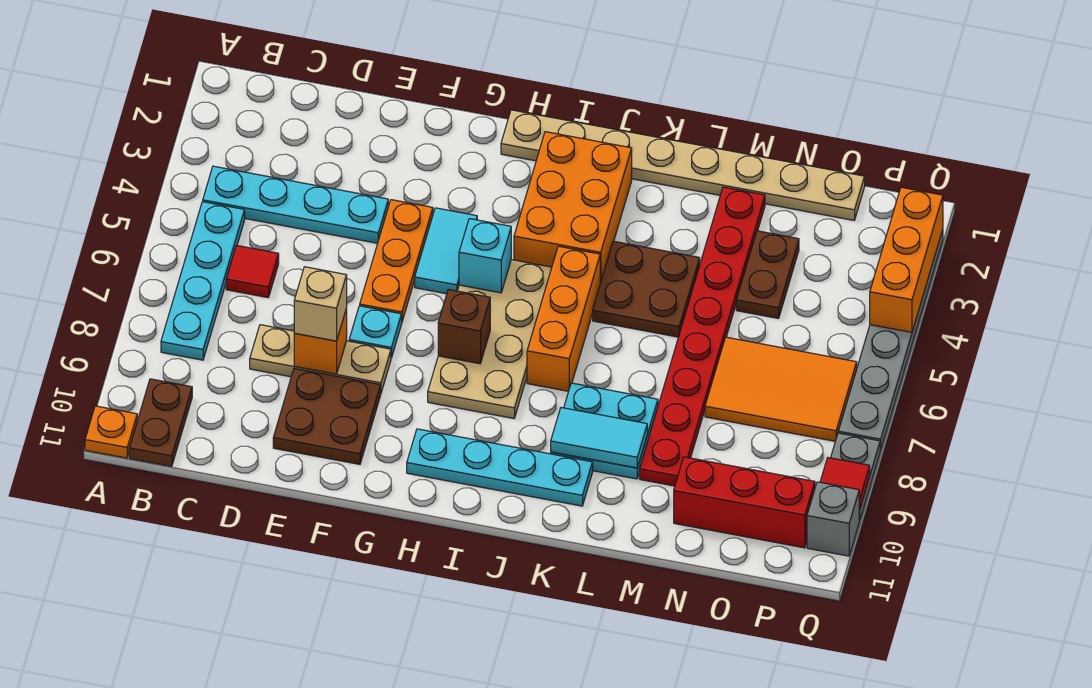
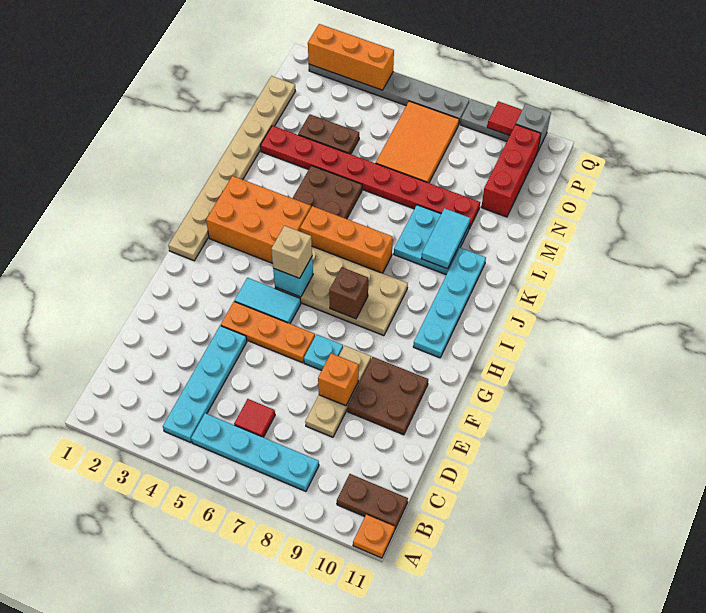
tan 1x1 brick [294,267,347,341] -> tan 1x1 brick moved to [271,226,312,278]

